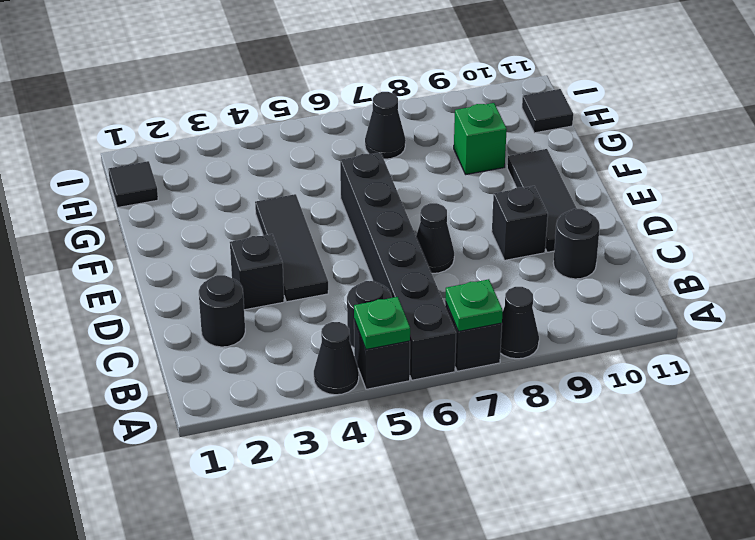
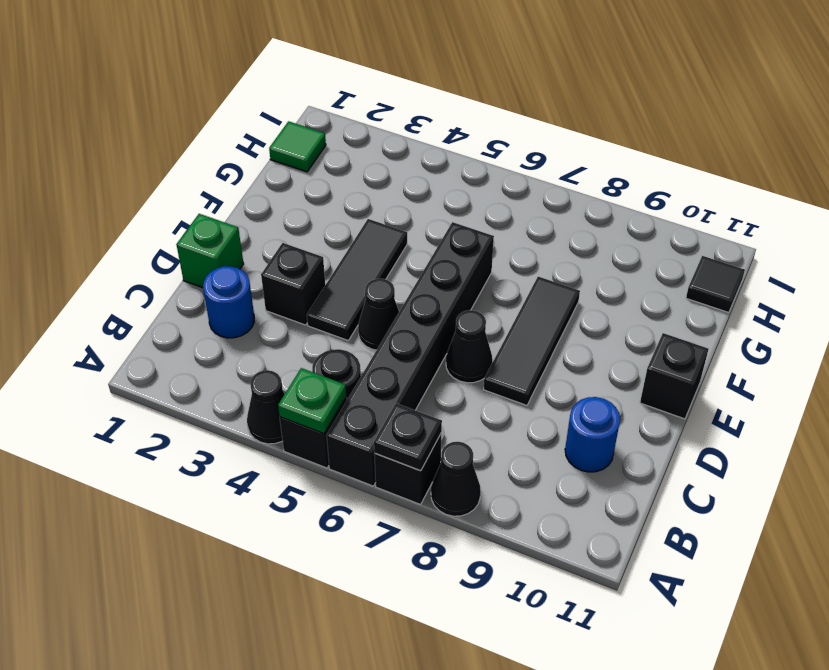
green 1x1 plate [445,279,503,331] -> black 1x1 plate [374,403,442,471]
black 1x1 round brick [199,275,245,347] -> blue 1x1 round brick [203,266,254,338]
black 1x1 round brick [553,209,600,279] -> blue 1x1 round brick [565,397,620,472]
black 1x1 brick [492,186,548,260] -> black 1x1 brick moved to [640,333,709,419]
black 1x3 tile [507,149,577,252] -> black 1x3 tile moved to [484,277,580,405]
green 1x1 brick [454,103,507,174] -> green 1x1 brick moved to [176,214,244,288]
black 1x1 tile [108,161,158,208] -> green 1x1 tile [269,121,326,172]
black 1x1 cone [365,92,406,159] -> black 1x1 cone moved to [358,279,399,350]

